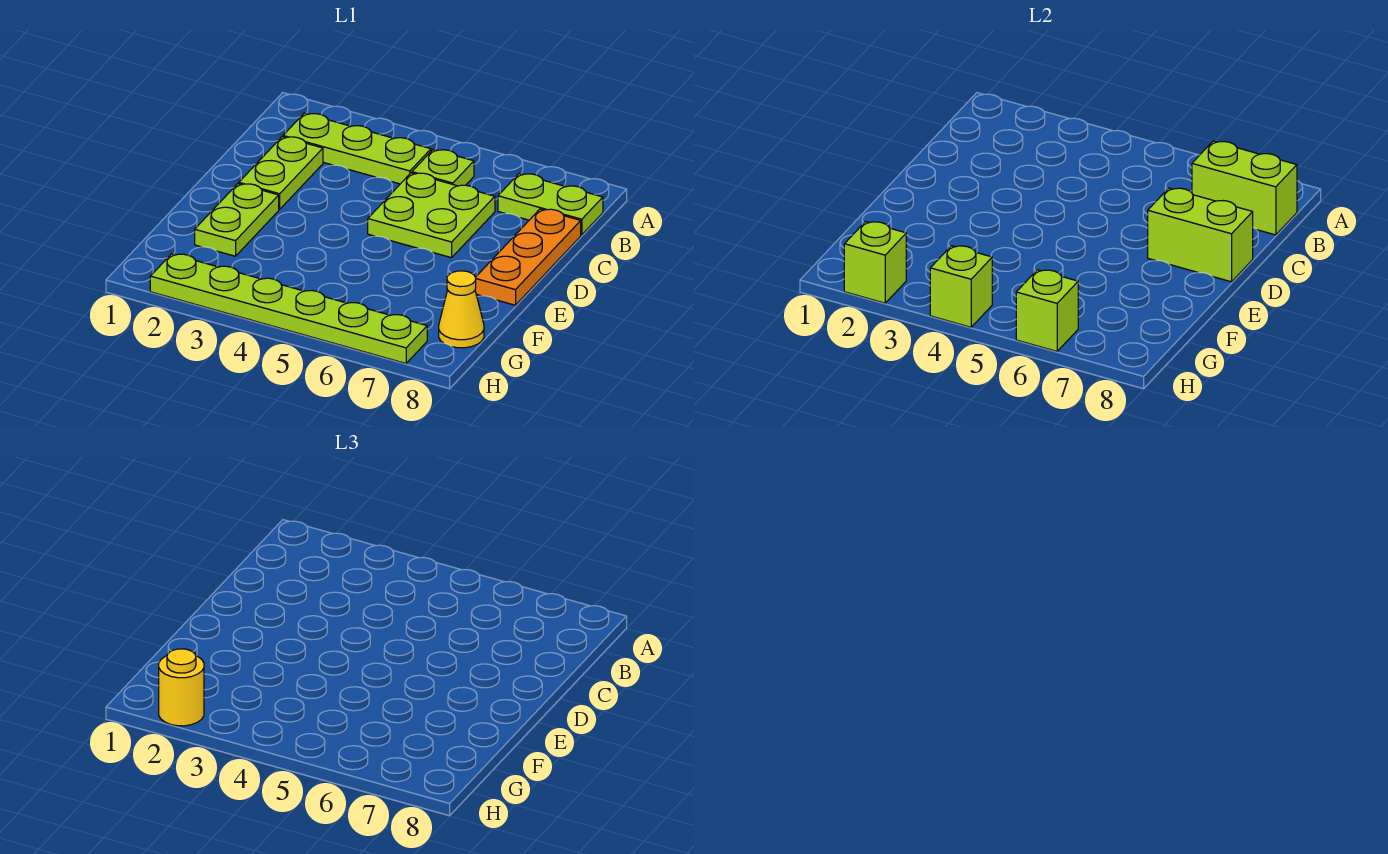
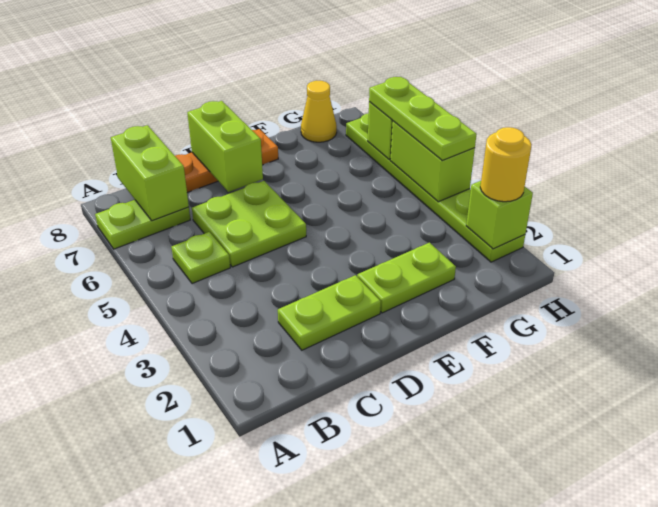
lime 1x3 plate [283,113,431,184] -> lime 1x3 plate moved to [369,77,477,161]
lime 1x2 plate [498,174,603,235] -> lime 1x2 plate turned to [95,200,190,249]
lime 1x1 brick [930,246,992,327] -> lime 1x2 brick [390,121,475,202]

